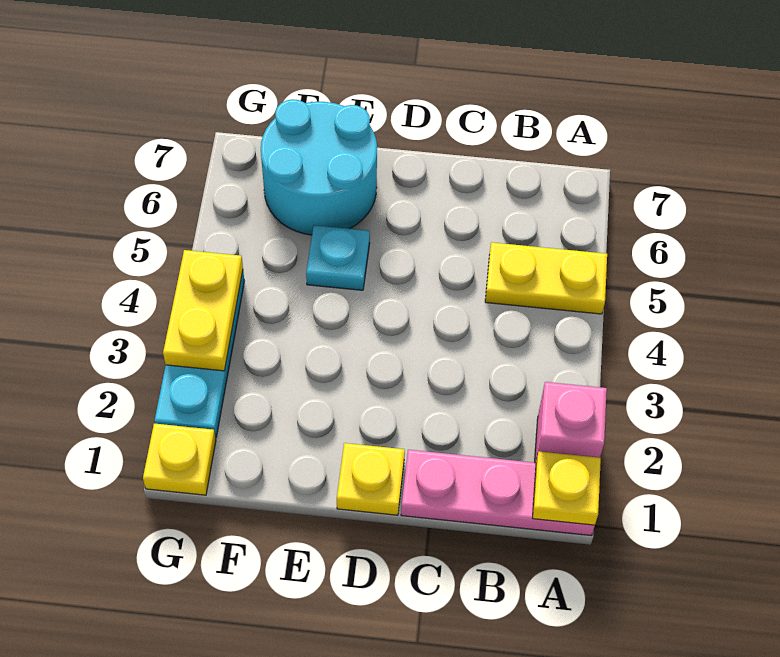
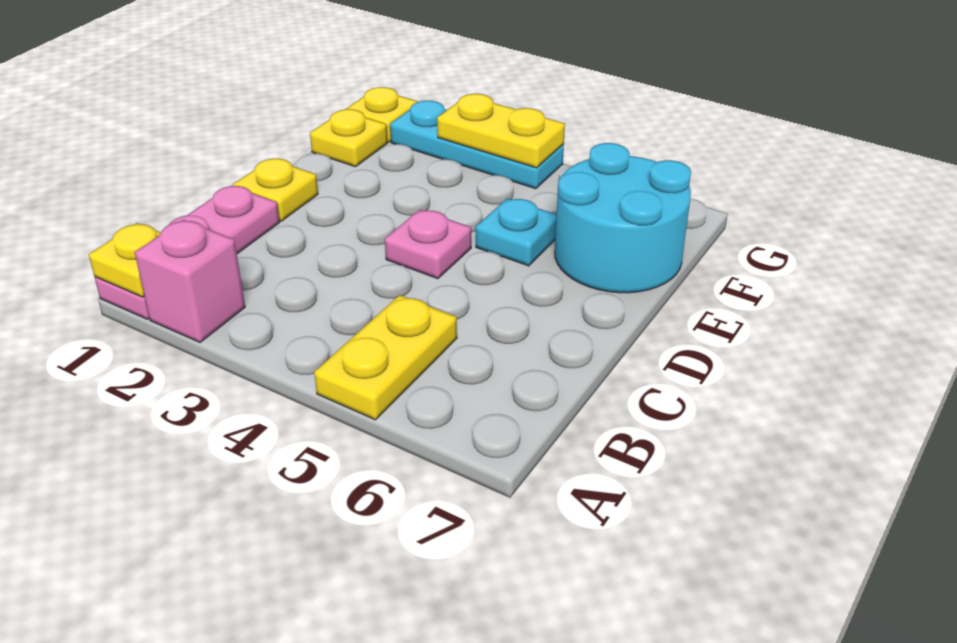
none -> pink 1x1 plate [385,210,471,279]
none -> yellow 1x1 plate [310,109,387,167]

